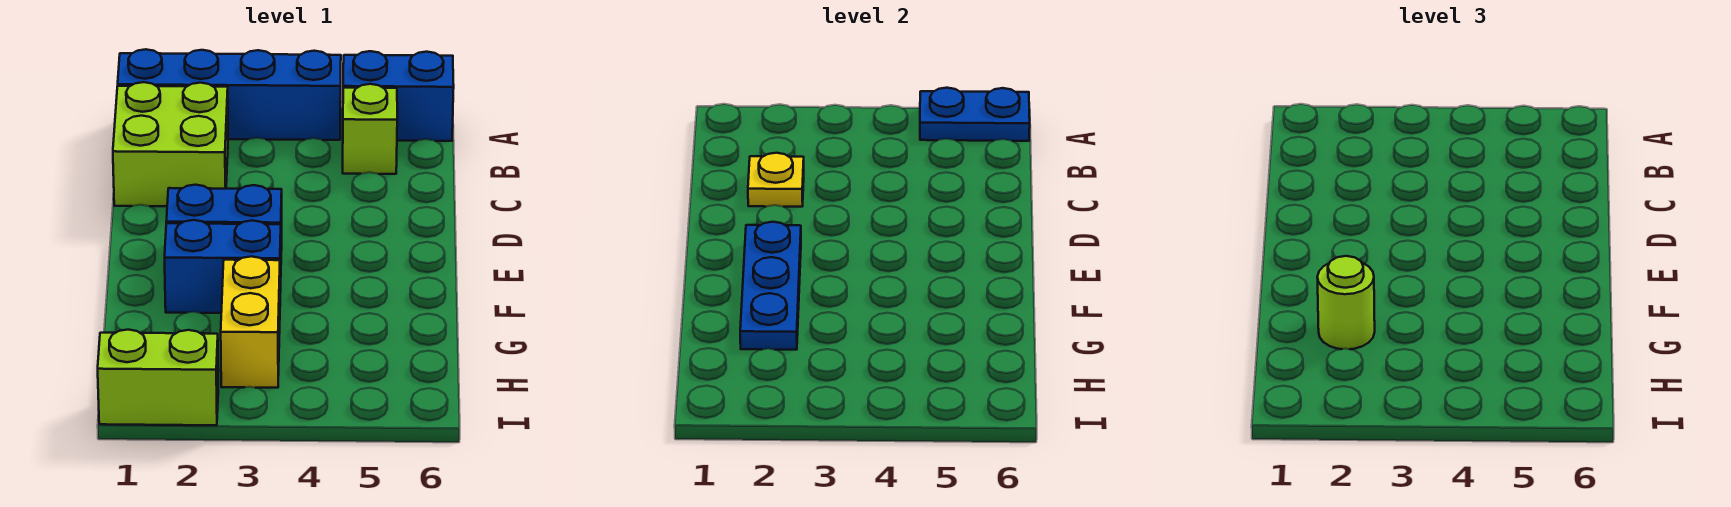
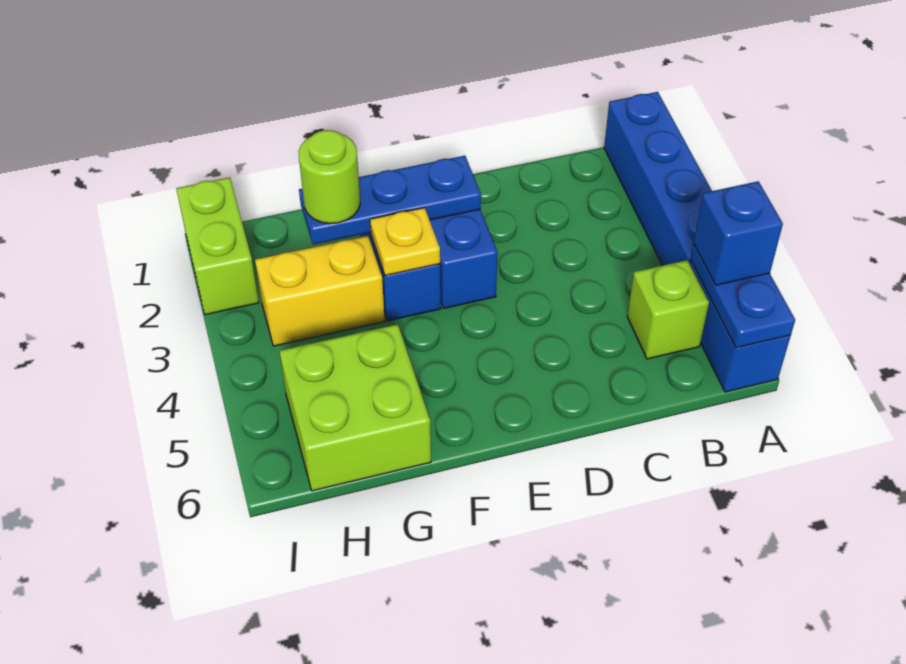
none -> blue 1x1 brick [693,181,783,285]
lime 2x2 brick [113,82,228,206] -> lime 2x2 brick moved to [279,324,431,491]
yellow 1x1 plate [748,153,804,207] -> yellow 1x1 plate moved to [370,208,440,276]

